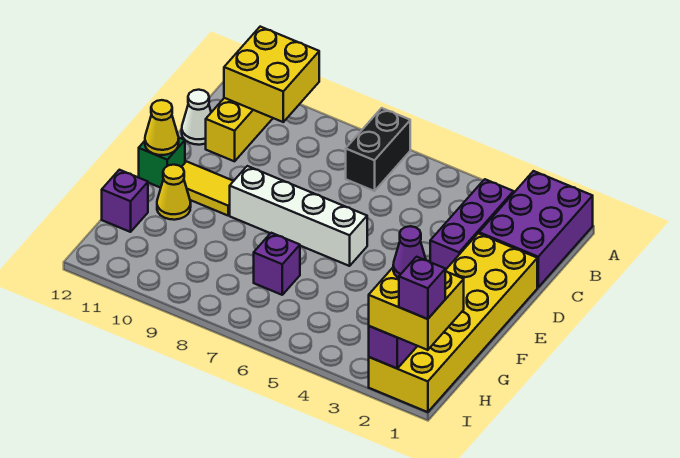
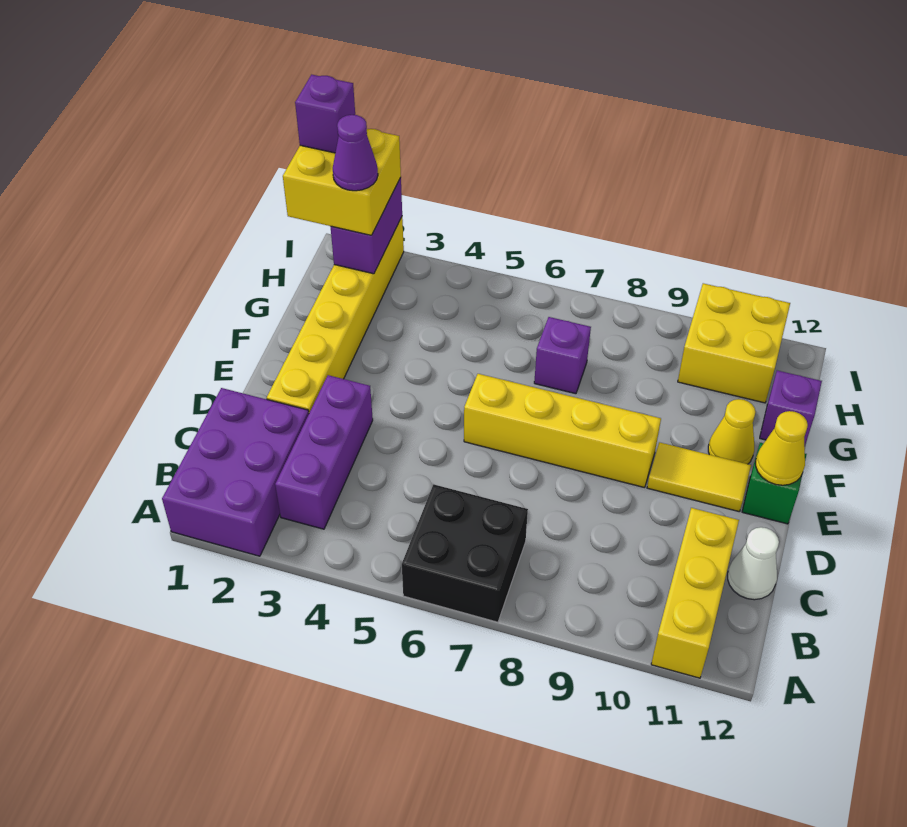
black 1x2 brick [346,108,410,191] -> black 2x2 brick [402,485,528,622]
yellow 2x2 brick [224,27,319,122] -> yellow 2x2 brick moved to [678,283,790,403]
yellow 2x6 brick [369,233,537,412] -> yellow 1x6 brick [267,217,404,413]
white 1x4 brick [230,166,367,266] -> yellow 1x4 brick [464,374,661,488]

